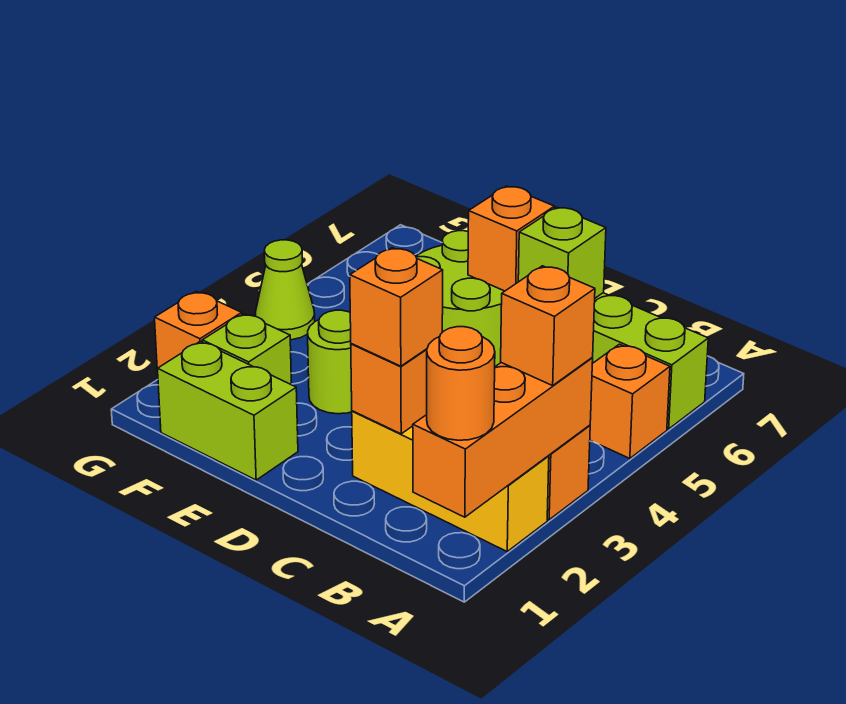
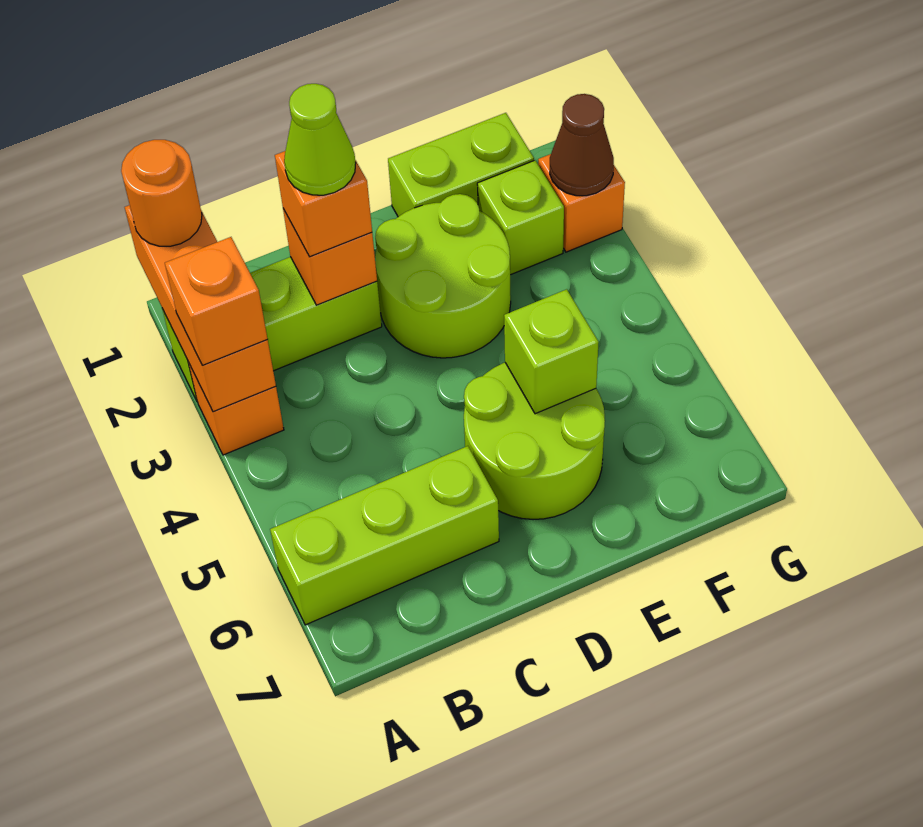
yellow 1x3 brick [352,411,549,551] -> lime 1x3 brick [162,257,382,400]
orange 1x1 brick [590,344,670,459] -> none
lime 1x1 brick [518,207,606,298] -> lime 1x1 brick moved to [504,289,599,414]
orange 1x1 brick [468,186,554,291] -> none
lime 1x1 round brick [308,310,352,414] -> lime 2x2 round brick [375,194,511,358]
none -> brown 1x1 cone [550,94,614,196]
lime 1x1 cone [255,240,315,340] -> lime 1x1 cone moved to [284,84,356,195]

